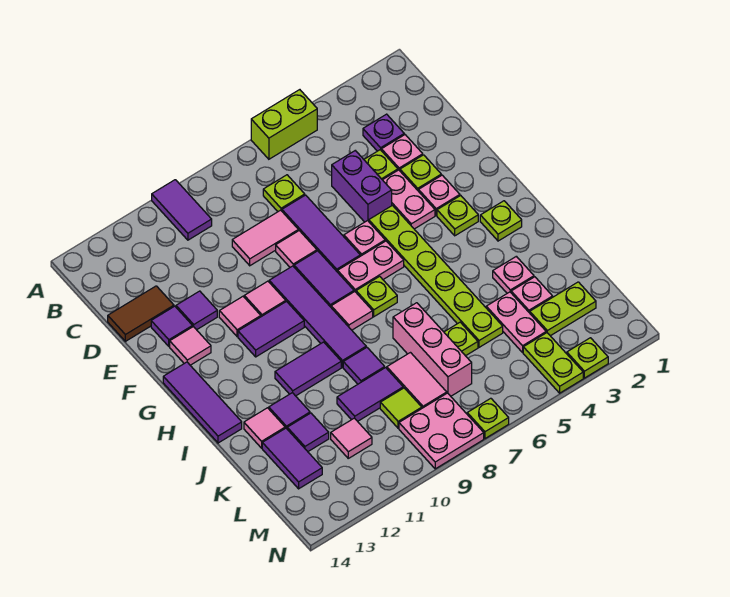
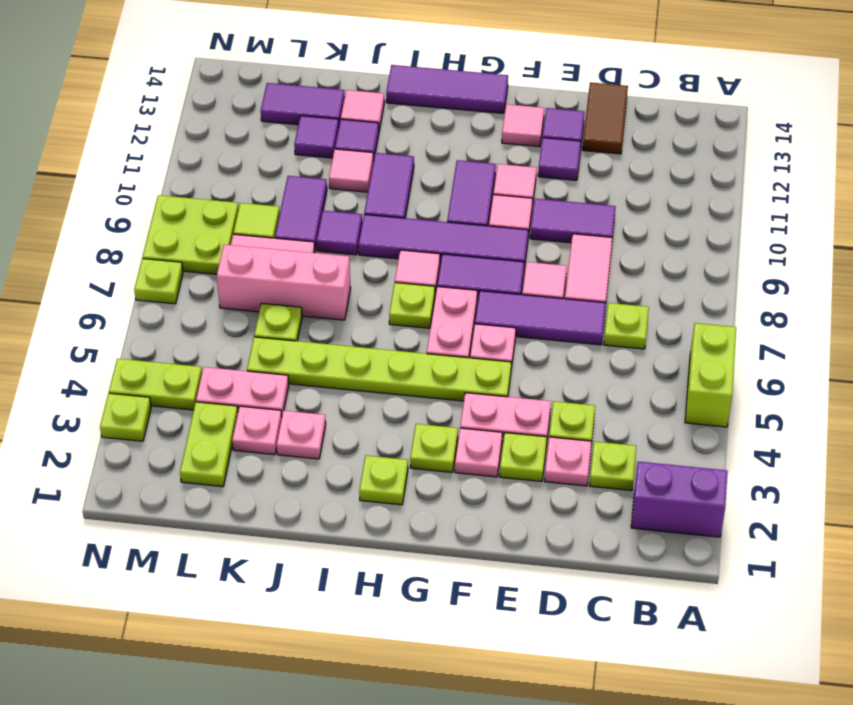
purple 1x2 tile [152,180,212,240] -> purple 1x2 tile moved to [530,199,616,243]
purple 1x1 plate [363,114,404,151] -> lime 1x1 plate [589,442,636,491]
purple 1x2 brick [332,151,392,222] -> purple 1x2 brick moved to [631,462,728,537]
pink 1x1 tile [331,418,372,458] -> pink 1x1 tile moved to [329,149,373,192]
pink 2x2 plate [399,393,484,469] -> lime 2x2 plate [143,195,239,274]

